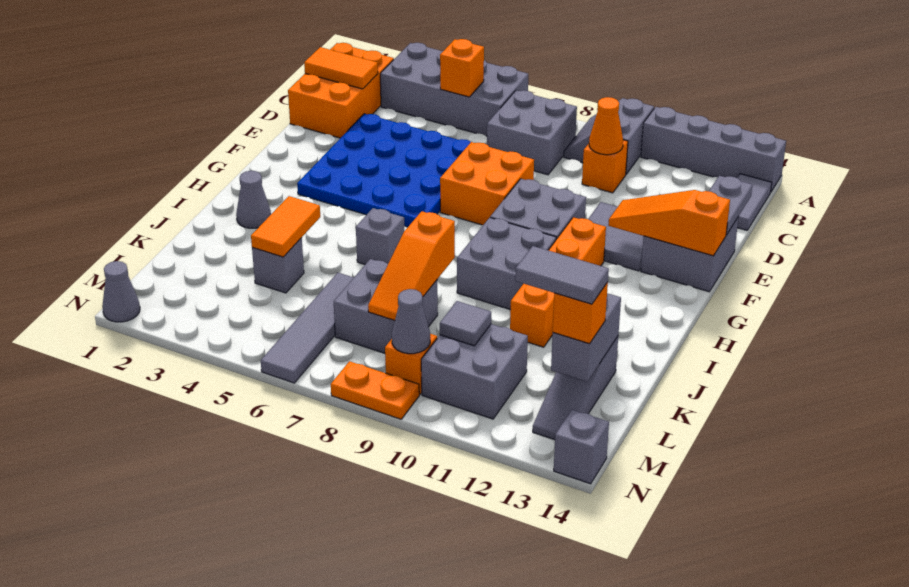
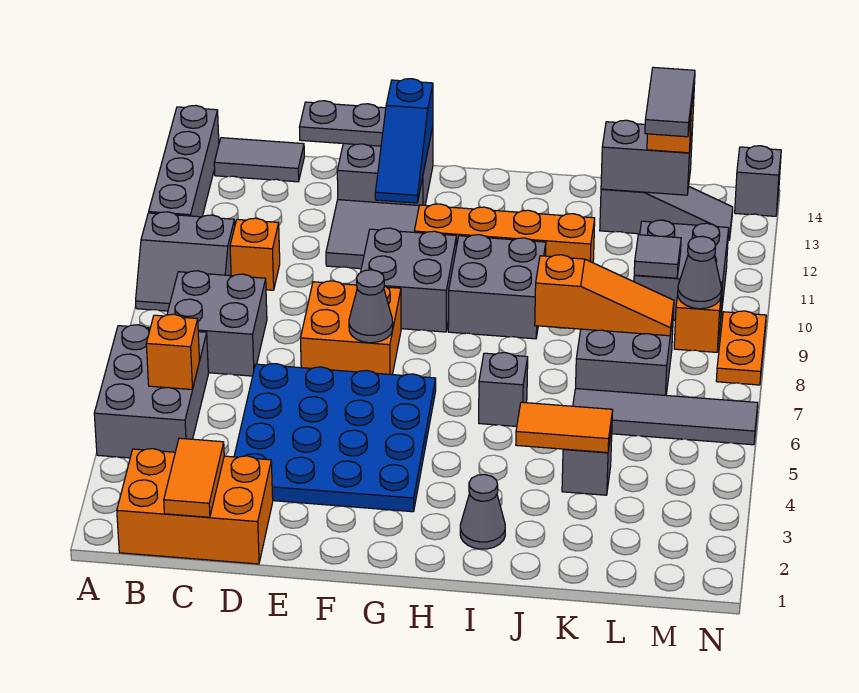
grey 2x4 brick [380,43,528,136] -> grey 2x3 brick [94,325,208,458]
orange 1x1 cone [589,97,623,155] -> none
orange 1x3 slope [609,190,730,256] -> blue 1x3 slope [375,79,433,203]
grey 1x1 cone [102,261,140,322] -> grey 1x1 cone moved to [349,270,393,343]

